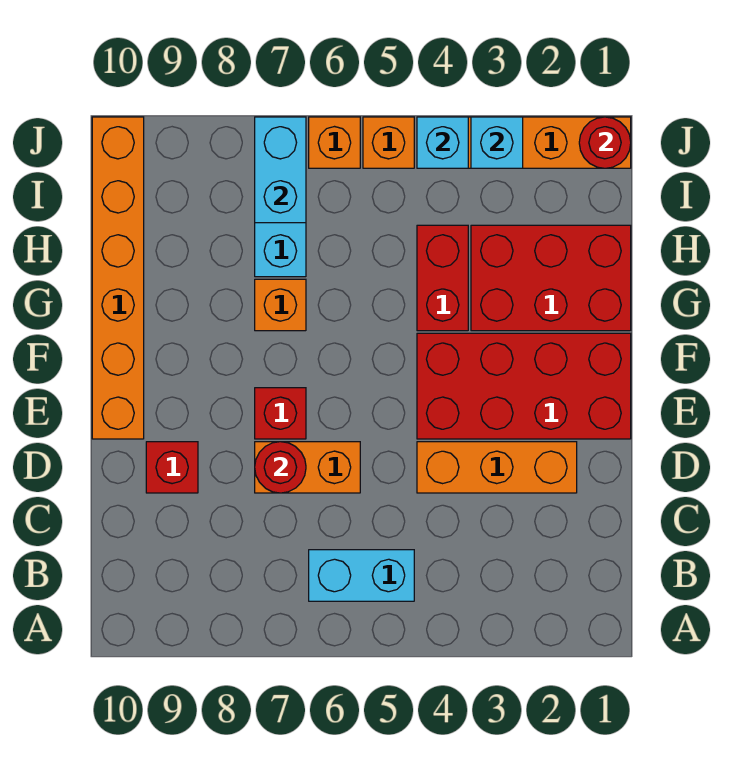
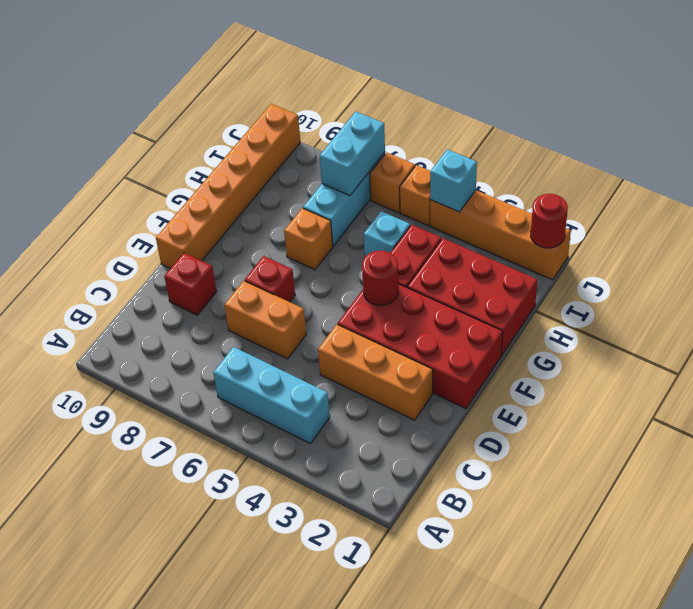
cyan 1x2 brick [309,550,414,601] -> cyan 1x3 brick [213,347,330,444]
red 1x1 round brick [255,442,306,493] -> red 1x1 round brick moved to [362,251,398,306]
cyan 1x1 brick [471,117,523,168] -> cyan 1x1 brick moved to [364,211,410,257]

